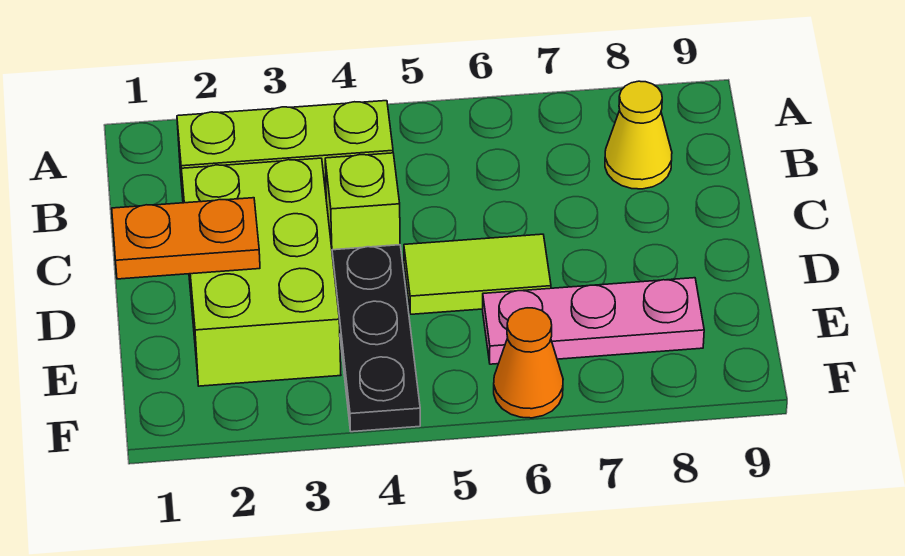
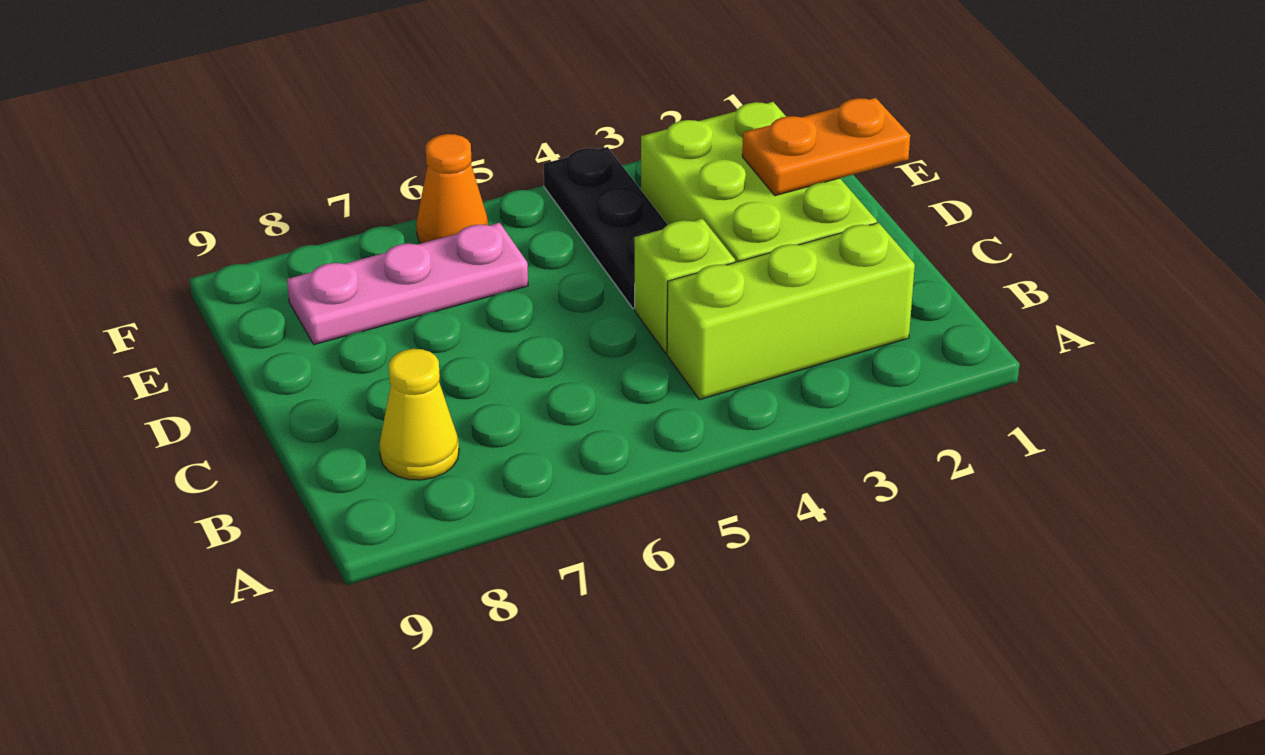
lime 1x2 tile [404,234,551,314] -> none

